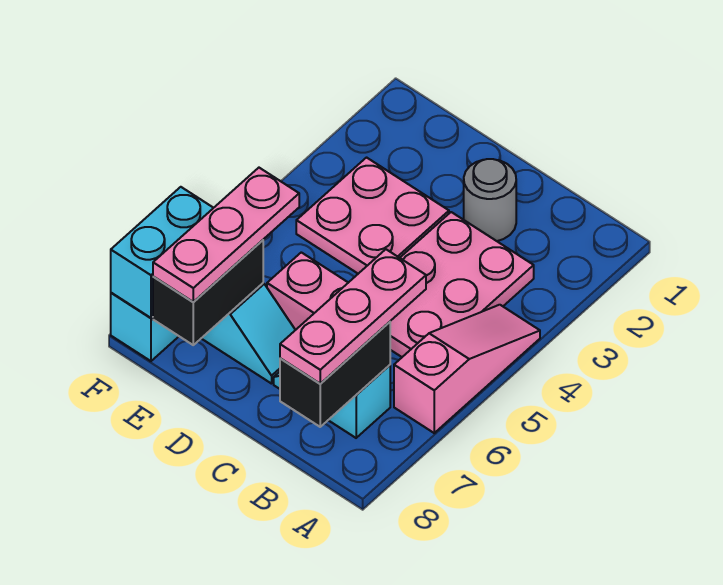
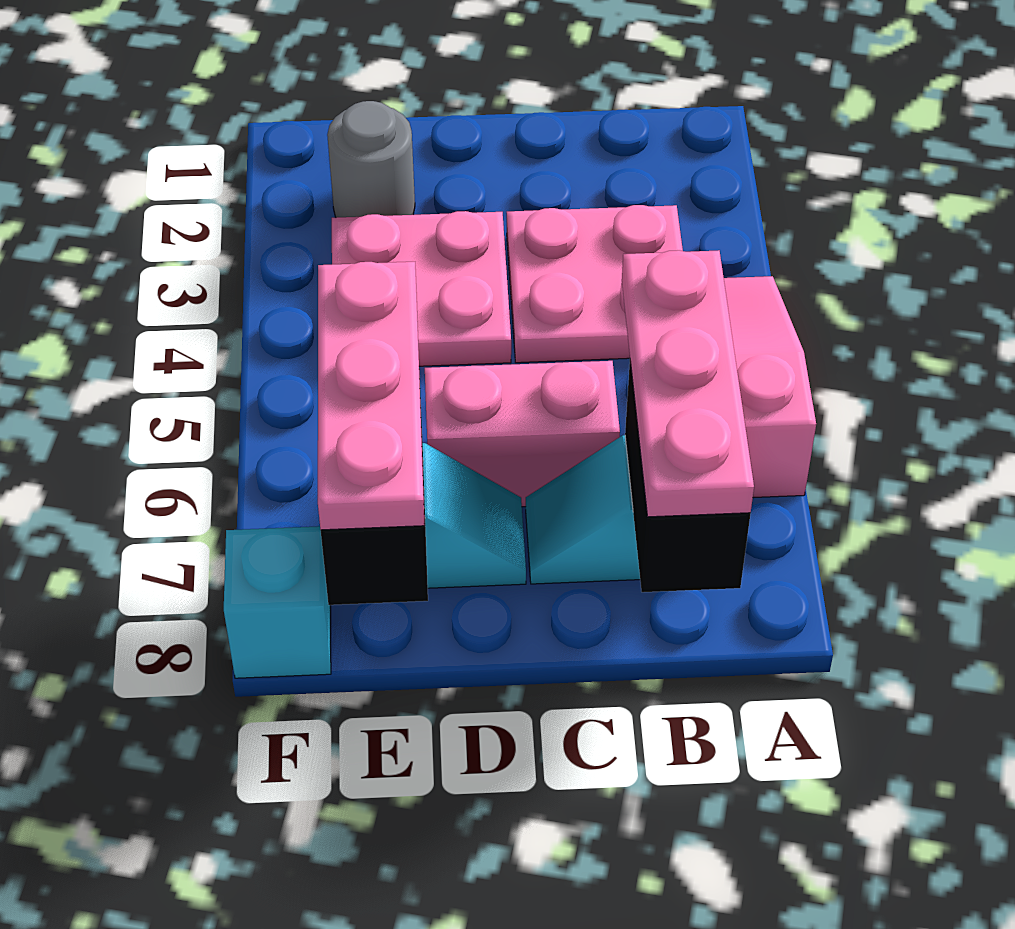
pink 2x3 plate [390,212,534,357] -> pink 2x2 plate [507,205,683,363]
grey 1x1 round brick [464,159,516,241] -> grey 1x1 round brick moved to [327,101,415,218]
cyan 1x2 brick [111,187,213,318] -> none

